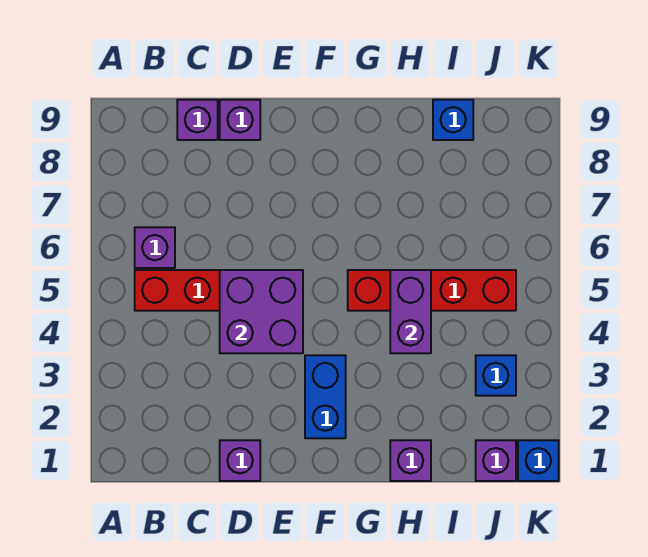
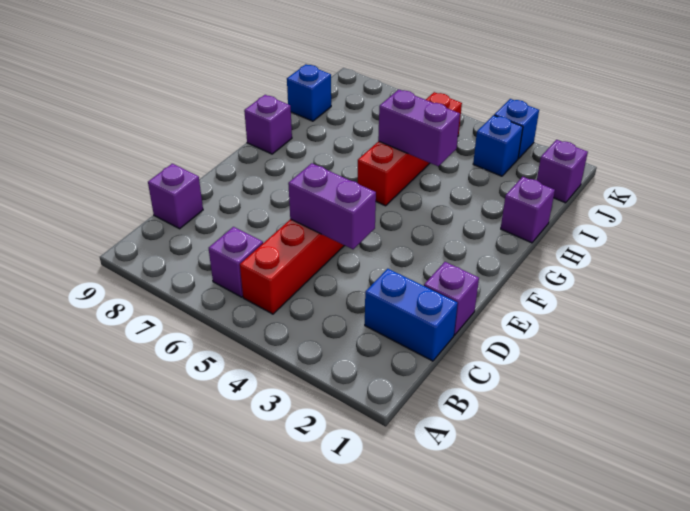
purple 2x2 brick [220,270,303,353] -> purple 1x2 brick [288,163,376,249]
purple 1x1 brick [220,100,260,140] -> purple 1x1 brick moved to [244,95,292,154]
blue 1x2 brick [305,355,346,438] -> blue 1x2 brick moved to [365,269,458,361]
blue 1x1 brick [518,440,559,481] -> blue 1x1 brick moved to [494,99,539,159]

